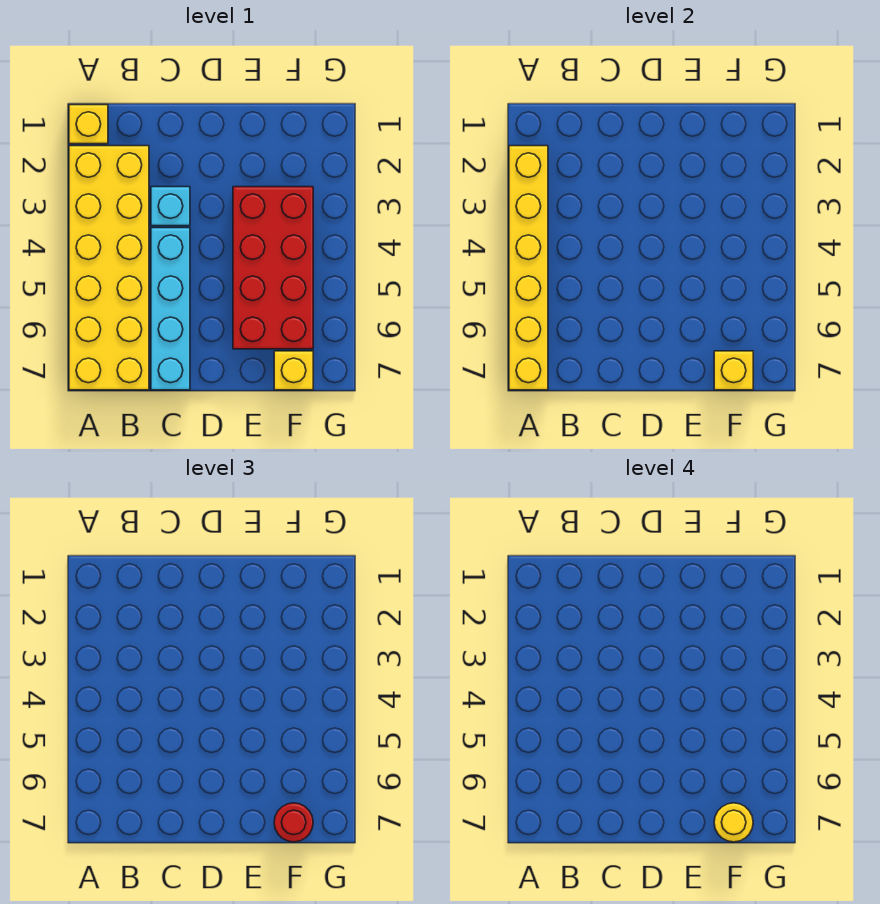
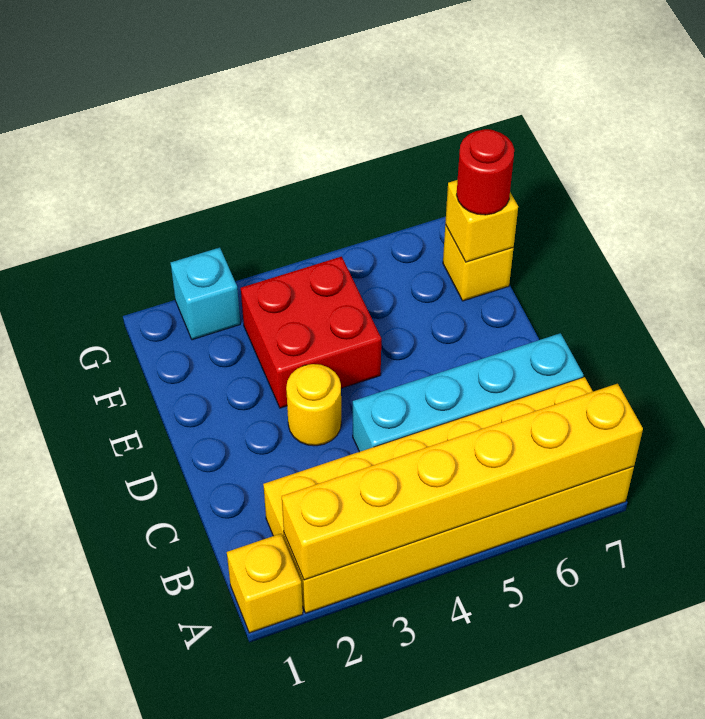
cyan 1x1 brick [151,187,190,226] -> cyan 1x1 brick moved to [171,248,240,340]
red 2x4 brick [233,187,313,349] -> red 2x2 brick [241,257,381,408]
yellow 1x1 round brick [714,803,753,842] -> yellow 1x1 round brick moved to [286,364,341,446]

